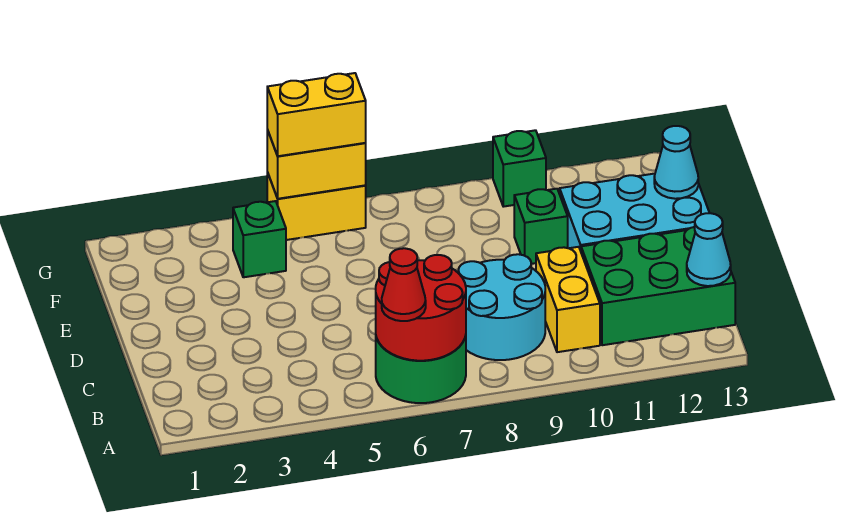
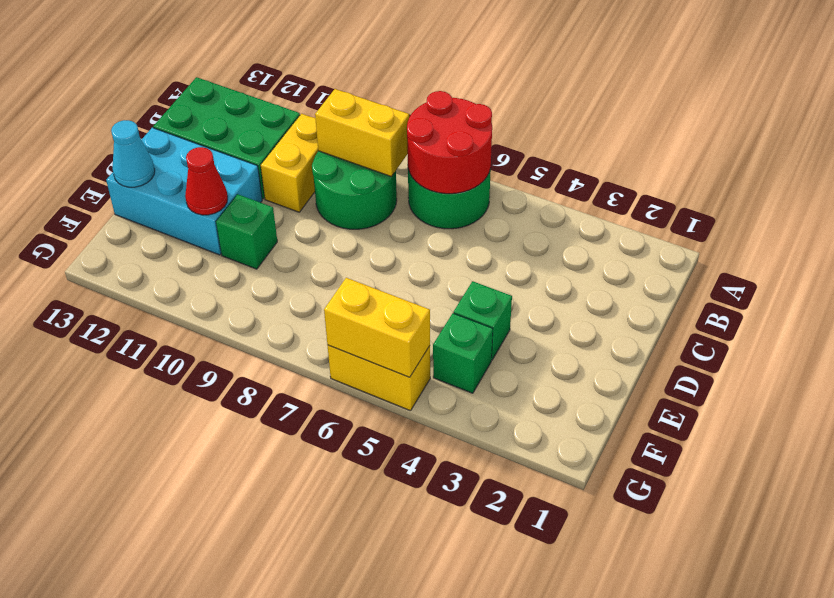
red 1x1 cone [382,248,426,321] -> red 1x1 cone moved to [185,147,228,215]
cyan 2x2 round brick [458,254,545,360] -> green 2x2 round brick [312,151,397,229]
cyan 1x1 cone [687,213,731,286] -> none
yellow 1x2 brick [267,73,366,156] -> yellow 1x2 brick moved to [315,89,409,177]
green 1x1 brick [493,130,546,207] -> green 1x1 brick moved to [454,281,512,360]

